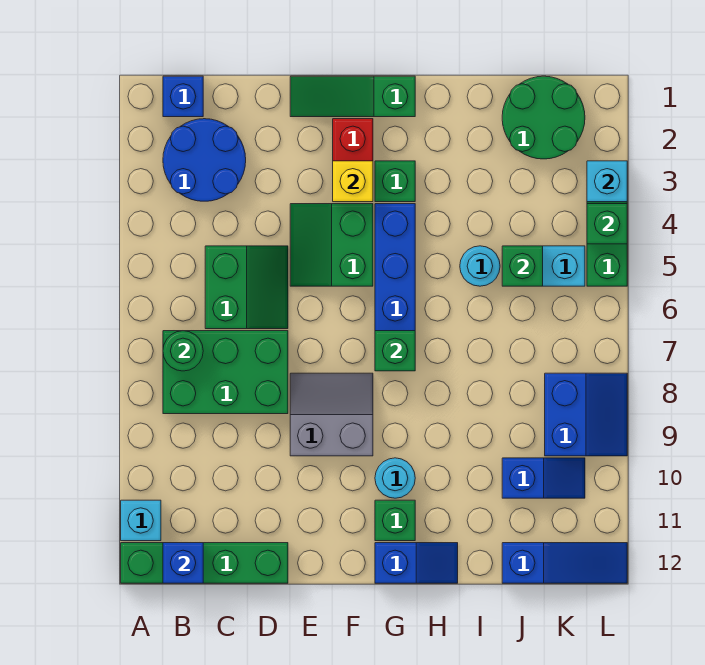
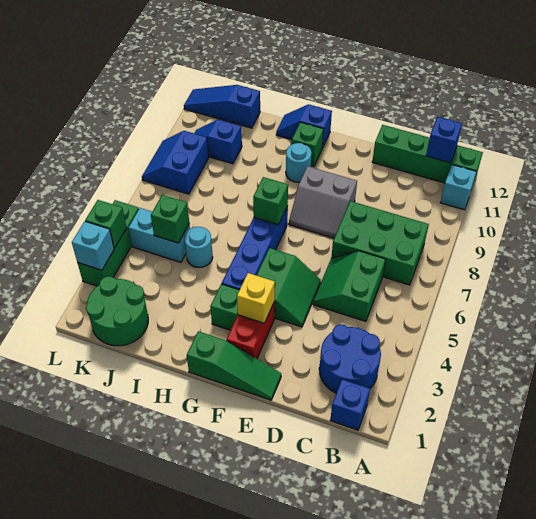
green 1x1 round brick [163,331,203,371] -> none

